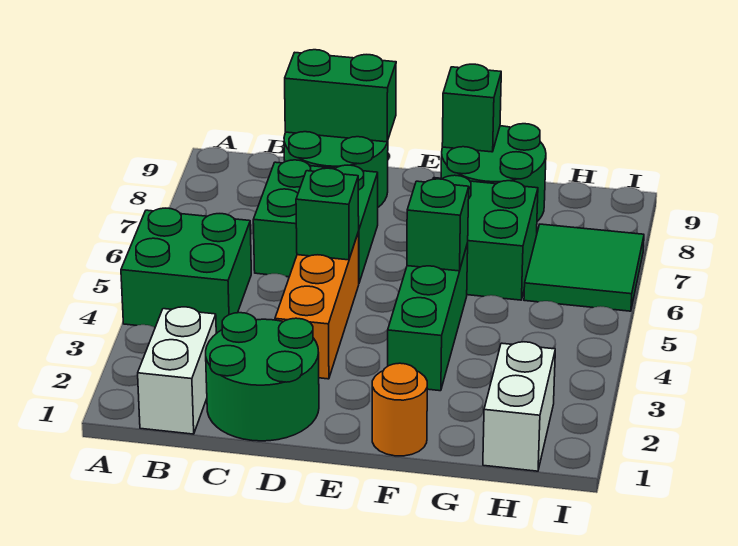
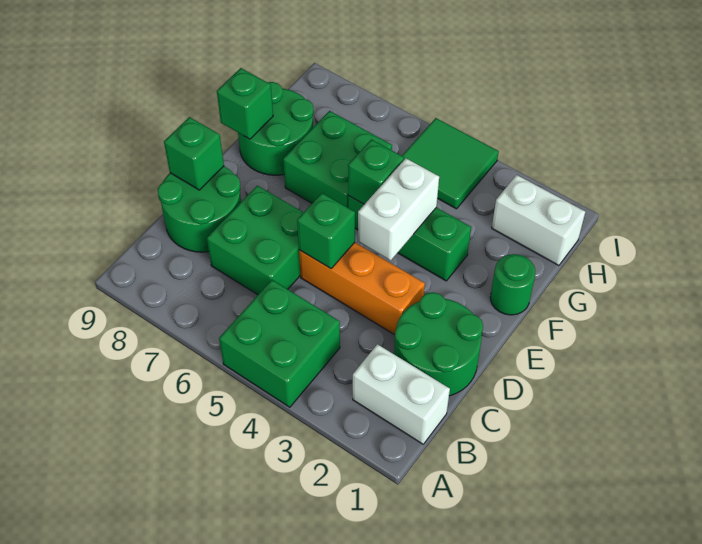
green 1x2 brick [285,50,396,142] -> green 1x1 brick [164,117,224,190]
none -> white 1x2 brick [358,158,439,261]
orange 1x1 round brick [372,363,427,456] -> green 1x1 round brick [490,254,536,315]
green 2x2 tile [524,224,644,311] -> green 2x2 tile moved to [402,118,499,209]

